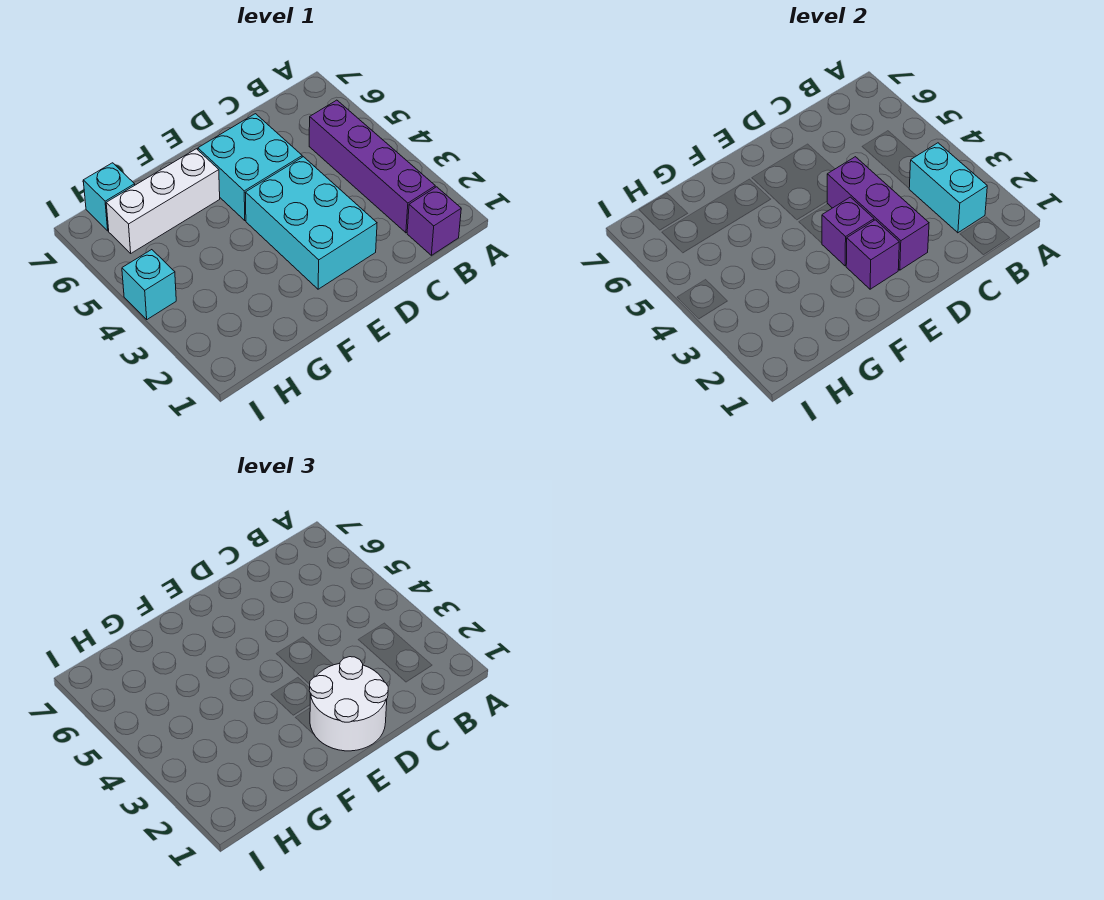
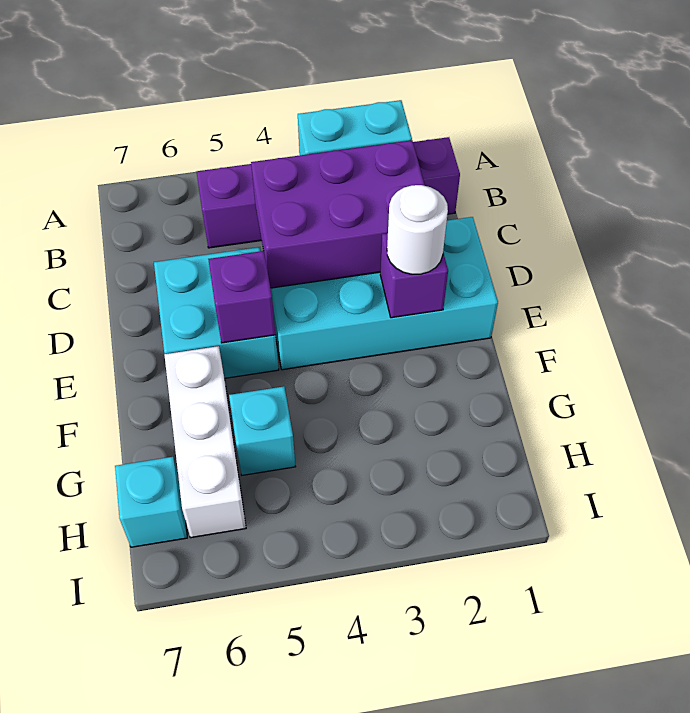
white 2x2 round brick [309,657,388,751] -> white 1x1 round brick [387,185,448,274]
cyan 2x3 brick [245,157,377,289] -> cyan 2x4 brick [271,217,498,370]
purple 1x3 brick [827,157,929,270] -> purple 2x3 brick [251,140,425,288]
purple 1x1 brick [822,197,874,266] -> purple 1x1 brick moved to [208,251,276,343]
cyan 1x1 brick [122,250,176,319] -> cyan 1x1 brick moved to [229,386,296,475]

